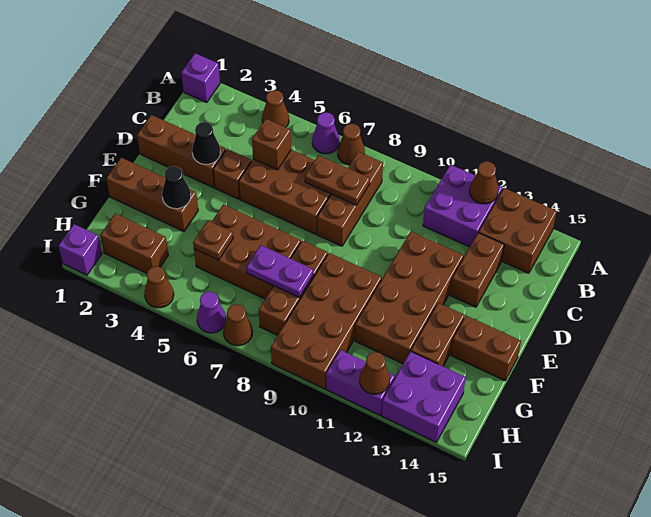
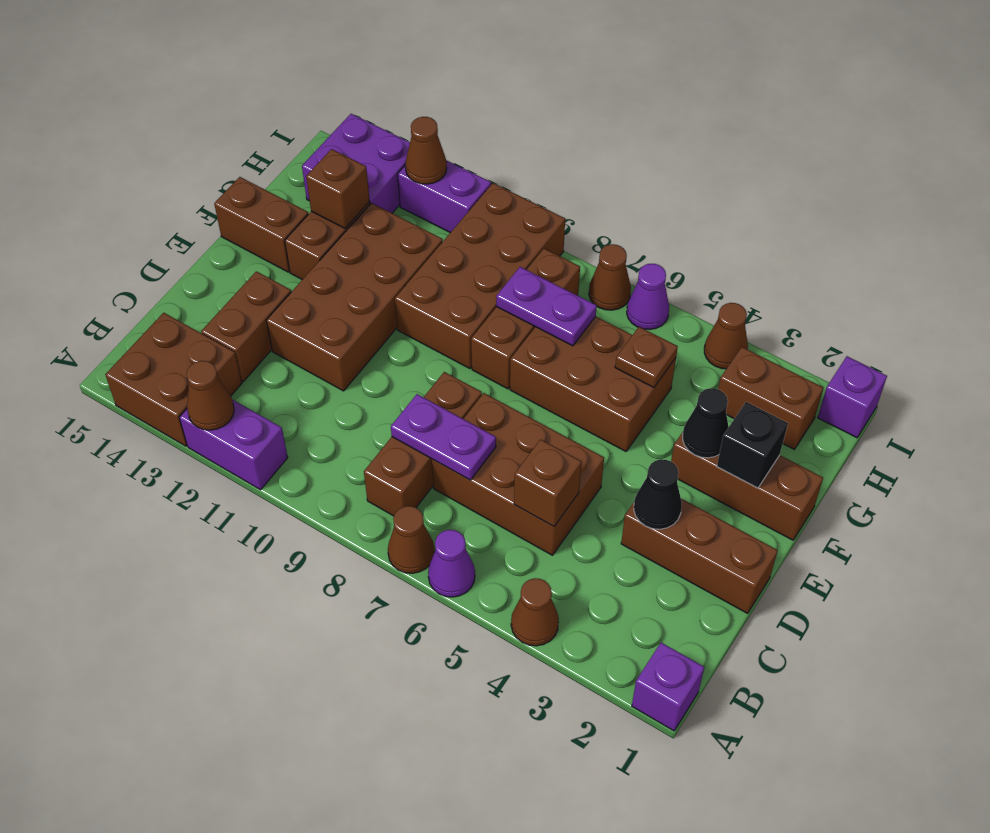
purple 2x2 brick [423,165,502,247] -> purple 1x2 brick [179,400,288,490]
brown 1x2 plate [305,155,370,205] -> purple 1x2 plate [391,394,496,480]
brown 1x1 brick [213,149,251,199] -> brown 1x1 brick moved to [306,149,370,228]
none -> black 1x1 brick [717,402,788,488]

